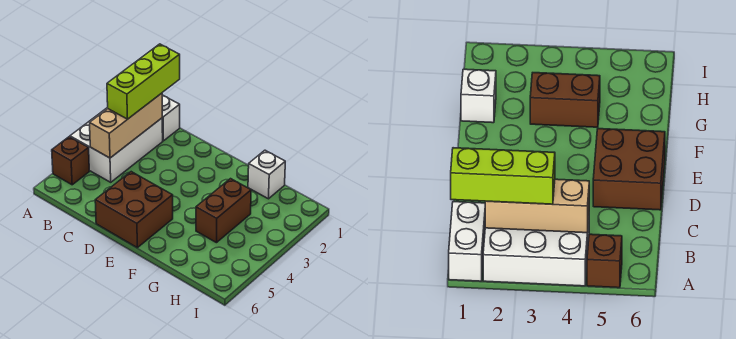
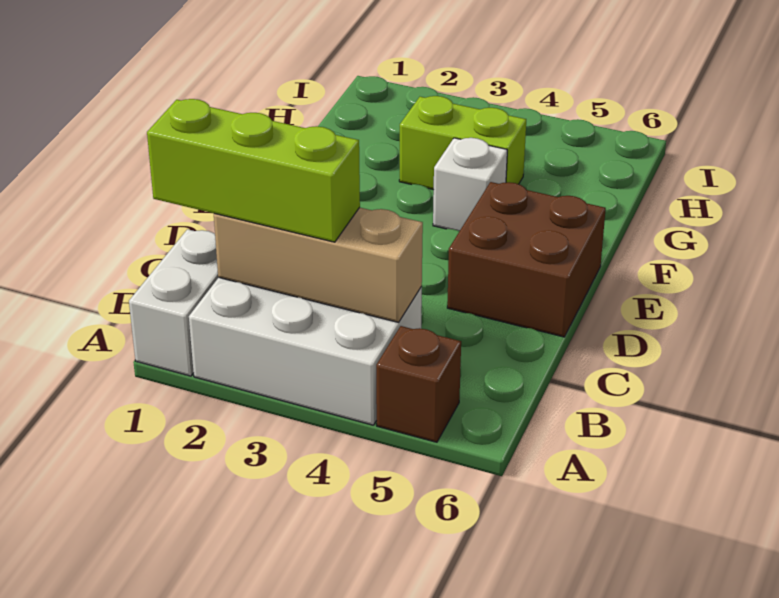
white 1x1 brick [248,150,285,199] -> white 1x1 brick moved to [433,138,507,231]
brown 1x2 brick [196,179,251,243] -> lime 1x2 brick [399,96,526,190]

